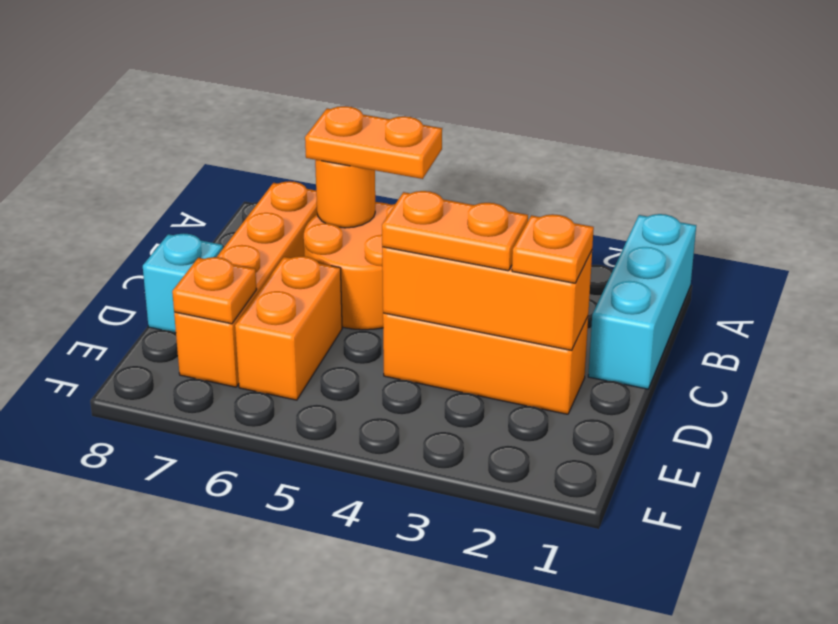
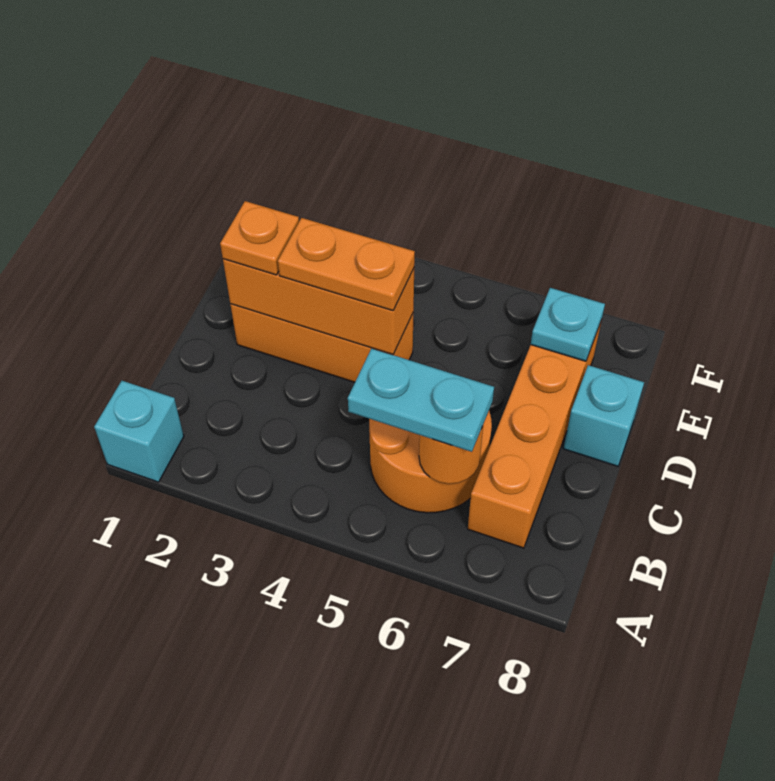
cyan 1x3 brick [588,214,696,389] -> cyan 1x1 brick [94,381,184,482]
orange 1x2 plate [305,106,442,179] -> cyan 1x2 plate [348,348,494,452]
orange 1x2 brick [235,256,342,400] -> none
orange 1x1 plate [172,257,257,324] -> cyan 1x1 plate [531,288,605,361]

